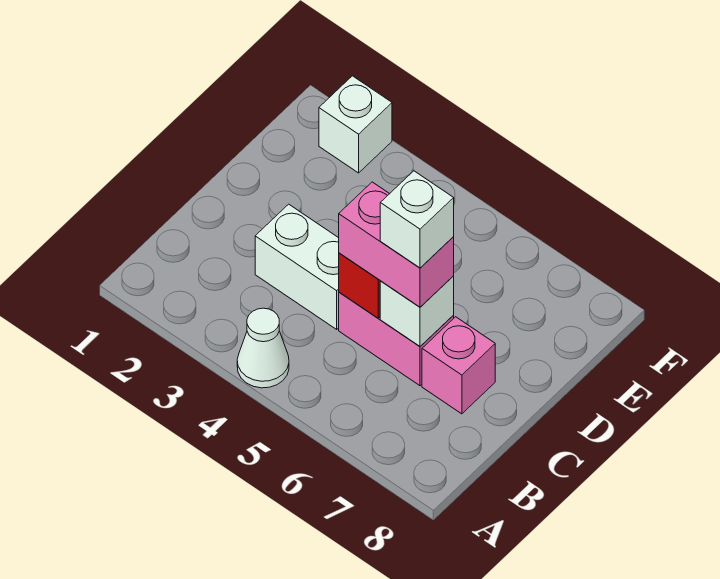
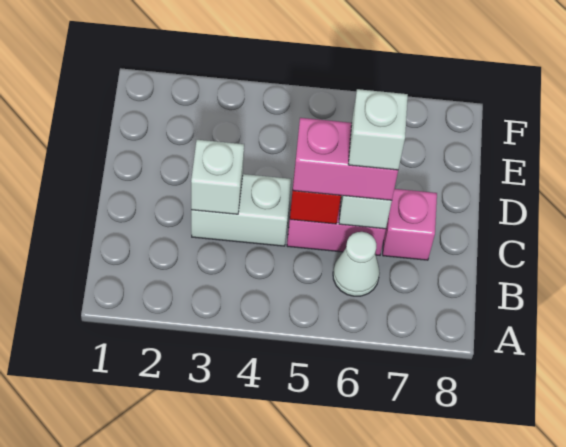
white 1x1 cone [237,308,289,388] -> white 1x1 cone moved to [333,232,380,296]
white 1x1 brick [319,76,392,173] -> white 1x1 brick moved to [191,140,244,214]

